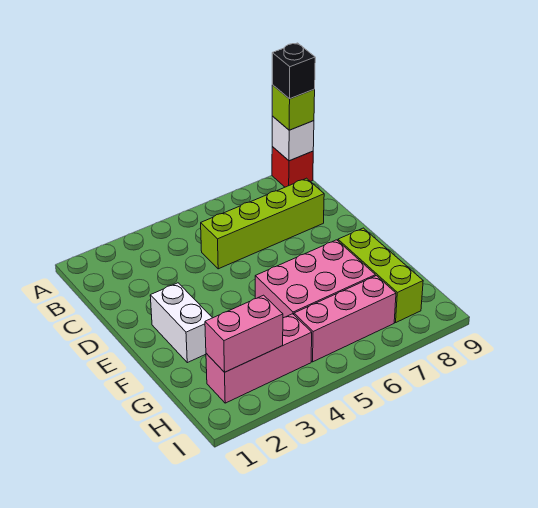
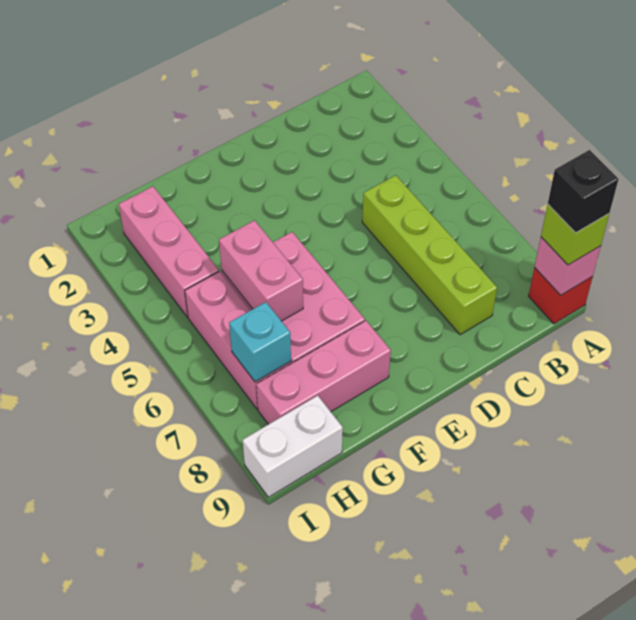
white 1x1 brick [272,116,314,161] -> pink 1x1 brick [534,237,601,295]
white 1x2 brick [150,283,212,363] -> white 1x2 brick moved to [243,395,343,497]
lime 1x3 brick [338,228,423,323] -> pink 1x3 brick [256,321,391,424]
pink 1x2 brick [205,295,283,372] -> pink 1x2 brick moved to [219,220,303,321]
none -> cyan 1x1 brick [229,302,291,382]

